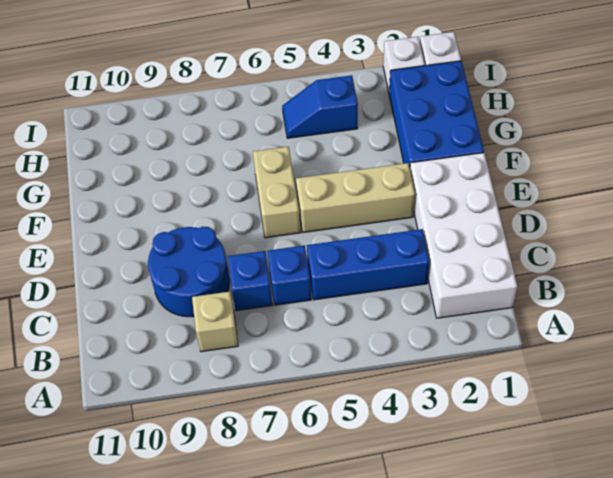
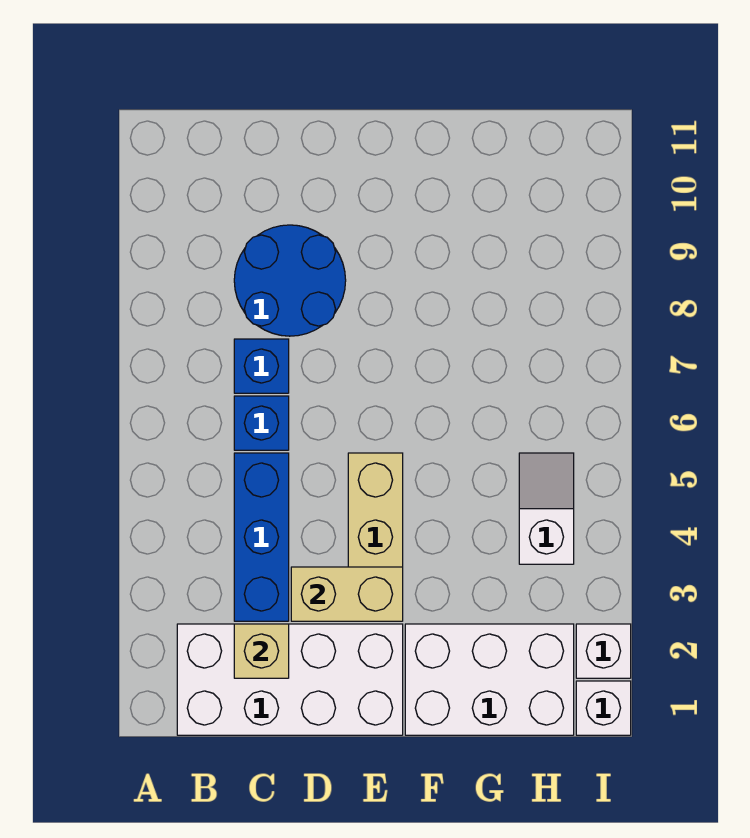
tan 1x1 brick [192,292,238,352] -> tan 1x1 brick moved to [234,624,289,678]
tan 1x2 brick [253,147,301,238] -> tan 1x2 brick moved to [291,567,403,621]
blue 2x3 brick [389,61,484,167] -> white 2x3 brick [405,624,574,735]
blue 1x2 slope [282,75,358,138] -> white 1x2 slope [519,453,574,564]

